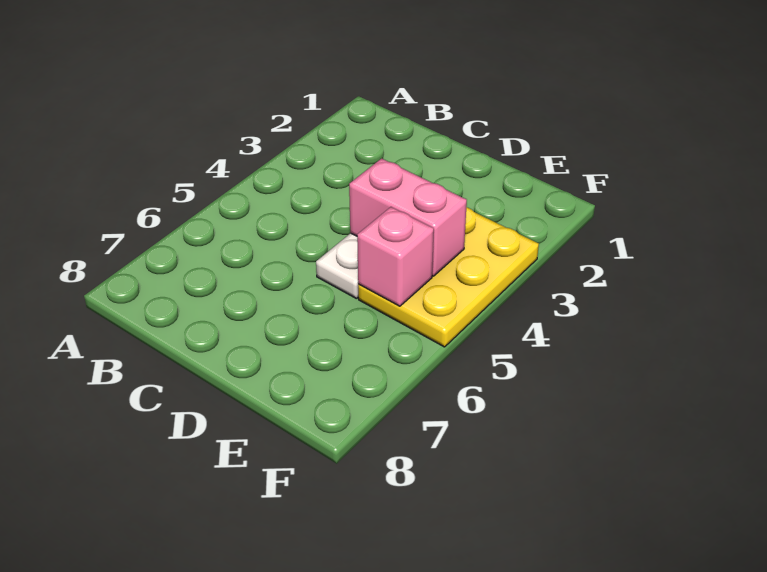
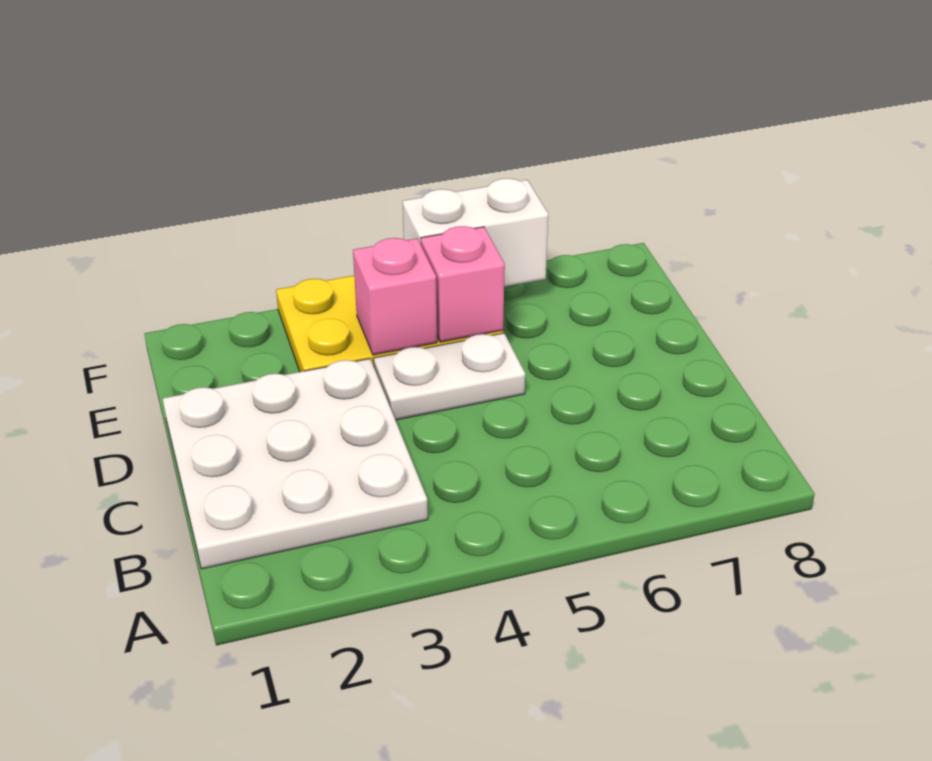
none -> white 3x3 plate [163,359,428,569]
pink 1x2 brick [349,158,467,276] -> pink 1x1 brick [353,238,437,355]
none -> white 1x2 brick [403,178,548,287]

